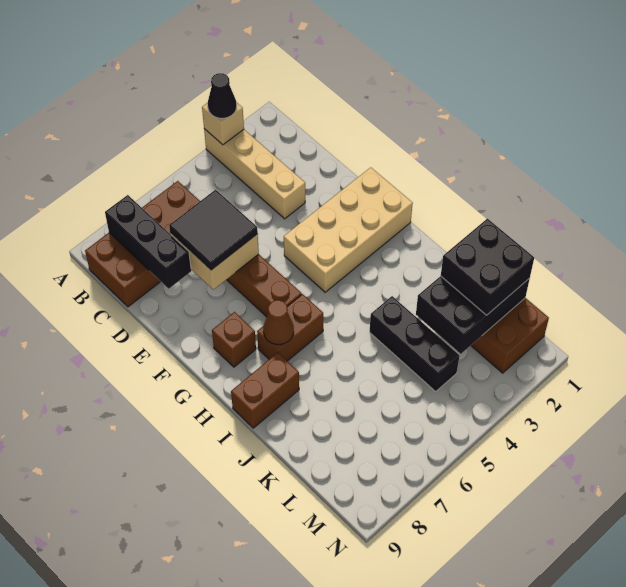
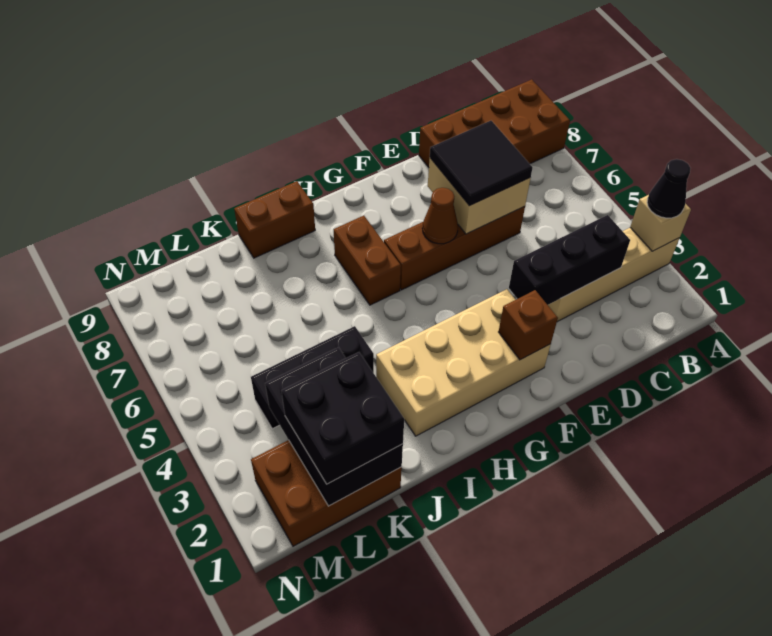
brown 2x4 brick [85,181,200,307] -> brown 2x4 brick turned to [419,79,570,167]
black 1x3 brick [105,195,191,289] -> black 1x3 brick moved to [509,215,630,305]
tan 2x4 brick [284,167,413,292] -> tan 2x4 brick turned to [376,289,551,436]
brown 1x1 brick [212,312,256,367] -> brown 1x1 brick moved to [499,290,558,360]
brown 1x1 cone [263,300,294,344] -> brown 1x1 cone moved to [422,188,458,244]
brown 1x2 brick [231,353,299,428] -> brown 1x2 brick turned to [234,181,315,258]

